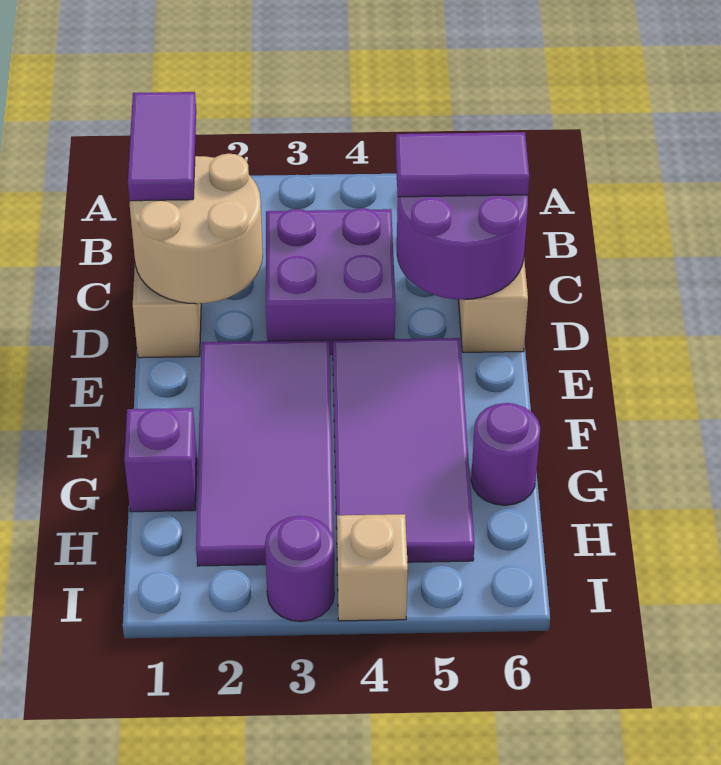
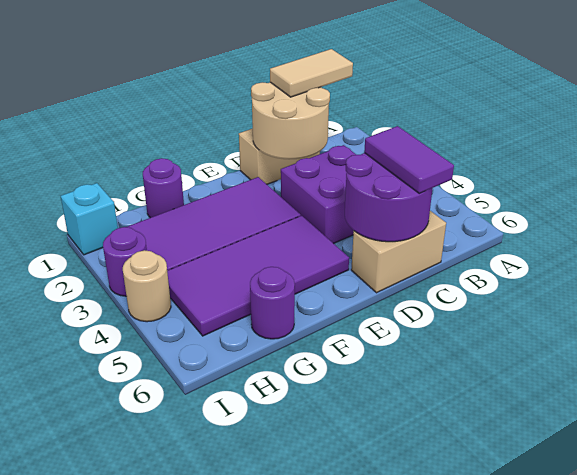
purple 1x2 tile [128,92,196,201] -> tan 1x2 tile [270,49,353,97]
purple 1x1 brick [124,408,197,512] -> purple 1x1 round brick [143,158,184,218]
none -> cyan 1x1 brick [61,183,118,255]
tan 1x1 brick [337,514,408,621] -> tan 1x1 round brick [123,250,171,322]

